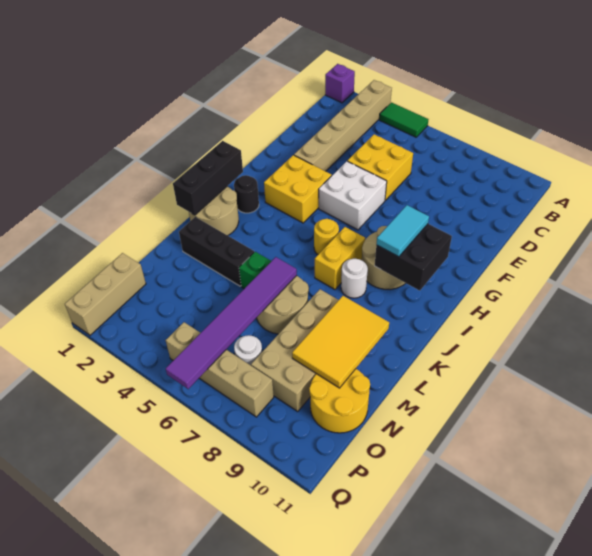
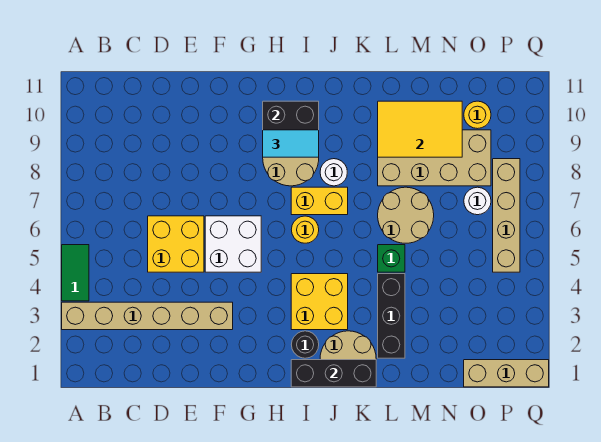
purple 1x1 brick [325,64,355,103] -> none
yellow 2x2 brick [264,155,332,223] -> yellow 2x2 brick moved to [291,274,348,330]
purple 1x6 tile [166,257,297,389] -> none
yellow 2x2 round brick [309,369,370,433] -> yellow 1x1 round brick [464,101,491,129]

